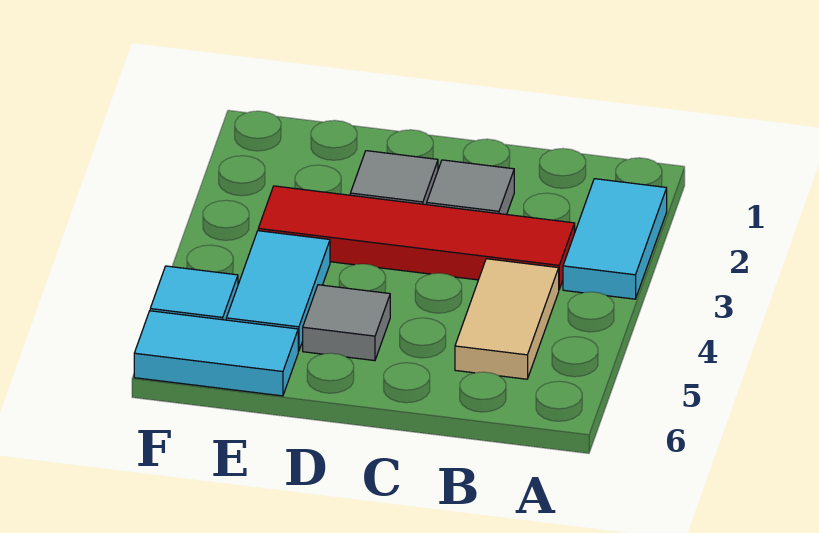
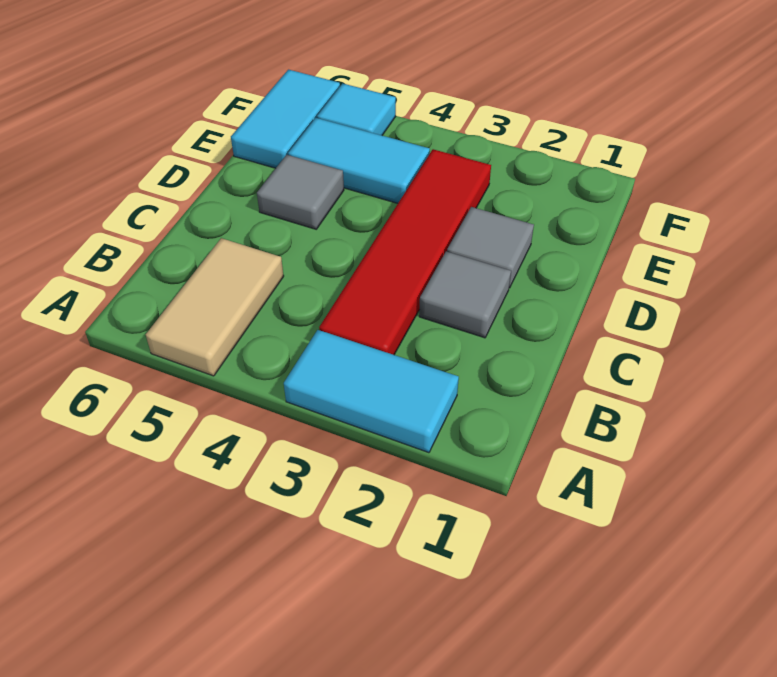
tan 1x2 tile [455,259,559,379] -> tan 1x2 tile turned to [146,238,284,376]

